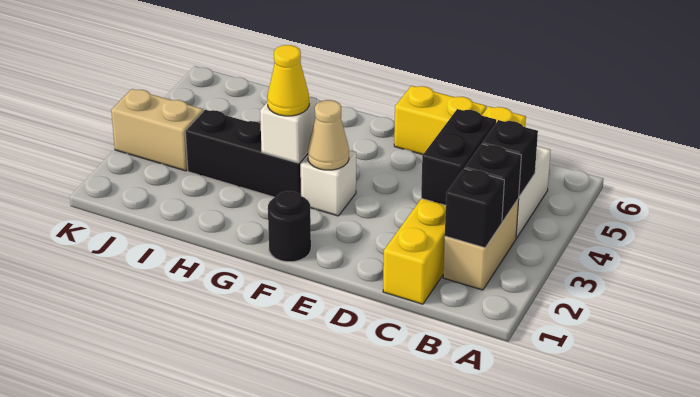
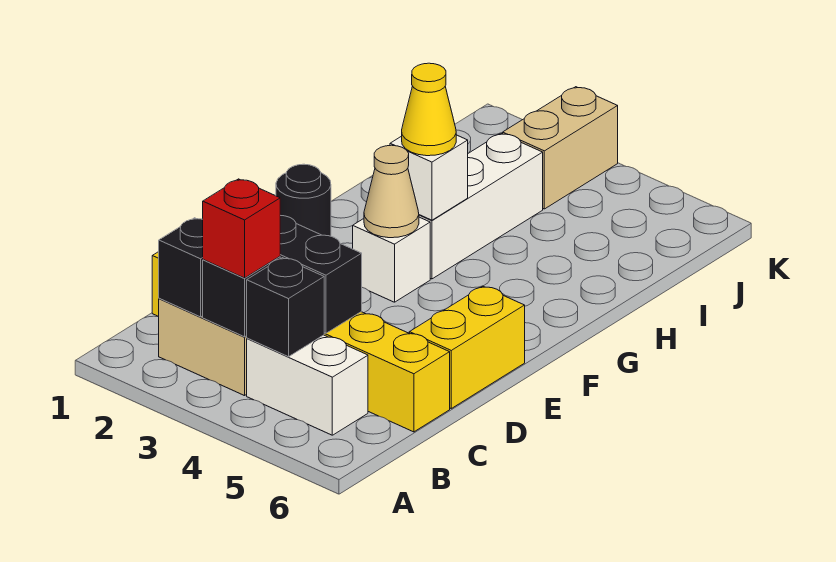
none -> red 1x1 brick [203,179,280,278]
black 1x3 brick [185,110,308,197] -> white 1x3 brick [419,133,543,279]

